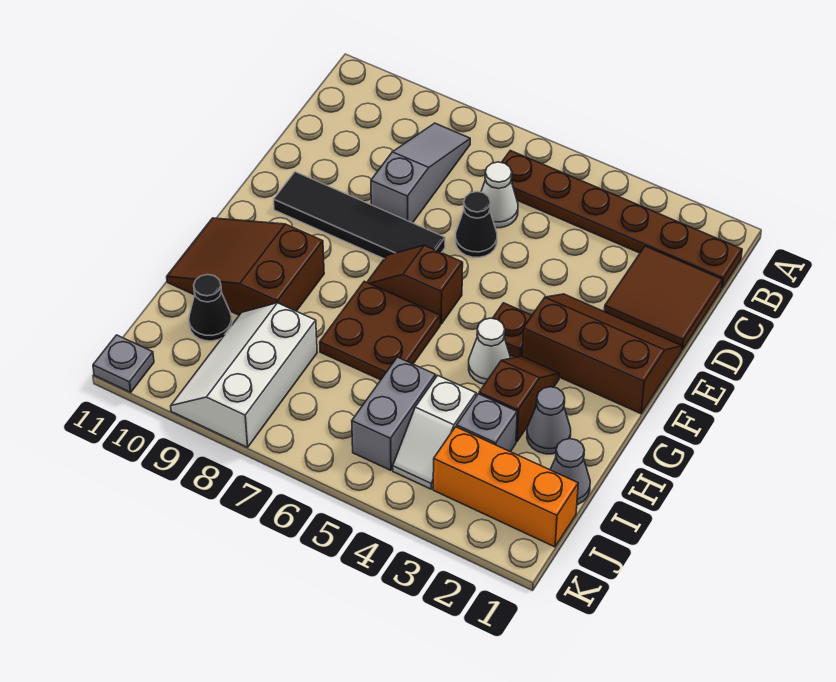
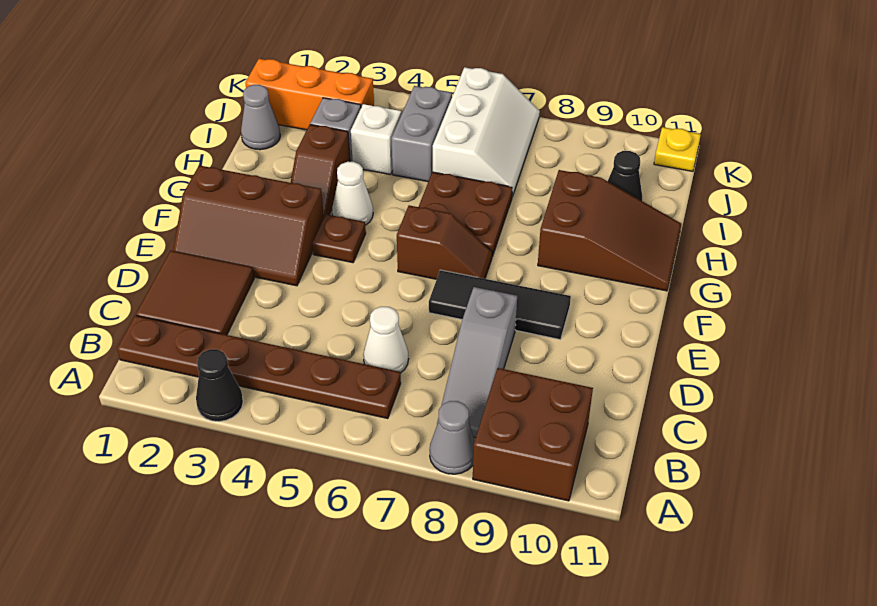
none -> brown 2x2 brick [473,368,593,501]
black 1x1 cone [455,192,497,257] -> black 1x1 cone moved to [196,349,243,422]
black 1x4 tile [274,172,445,259] -> black 1x3 tile [429,270,571,340]
grey 1x1 cone [527,387,571,454] -> grey 1x1 cone moved to [430,401,475,474]
white 2x3 slope [171,303,317,447] -> white 2x3 slope moved to [433,67,540,197]
grey 1x1 plate [93,335,154,392] -> yellow 1x1 plate [654,127,701,171]

